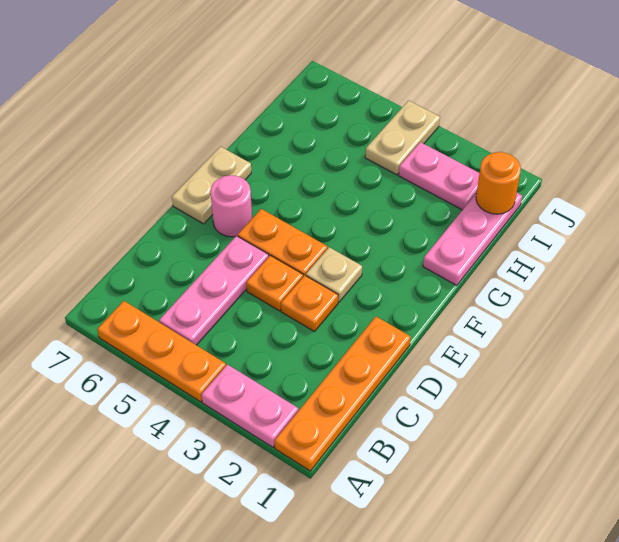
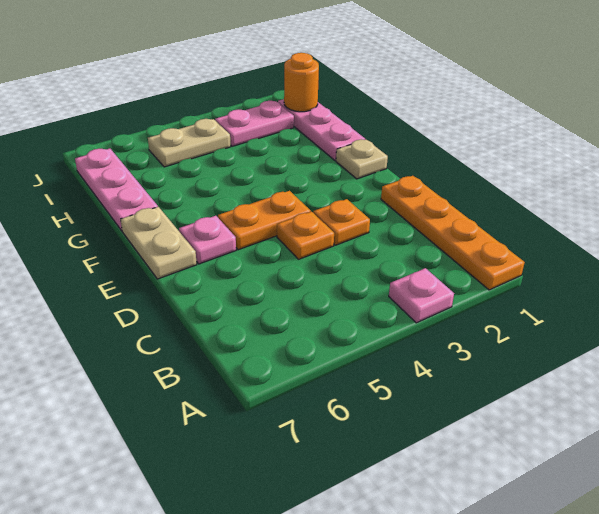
pink 1x2 plate [202,365,298,447] -> pink 1x1 plate [389,268,454,323]
orange 1x3 plate [97,301,226,402] -> none
pink 1x3 plate [159,236,269,345] -> pink 1x3 plate moved to [75,149,158,231]
tan 1x1 plate [306,247,362,302] -> tan 1x1 plate moved to [336,139,388,179]
pink 1x1 round brick [211,175,252,237] -> pink 1x1 plate [179,216,236,264]
tan 1x2 plate [365,101,440,175] -> tan 1x2 plate turned to [148,119,231,167]

